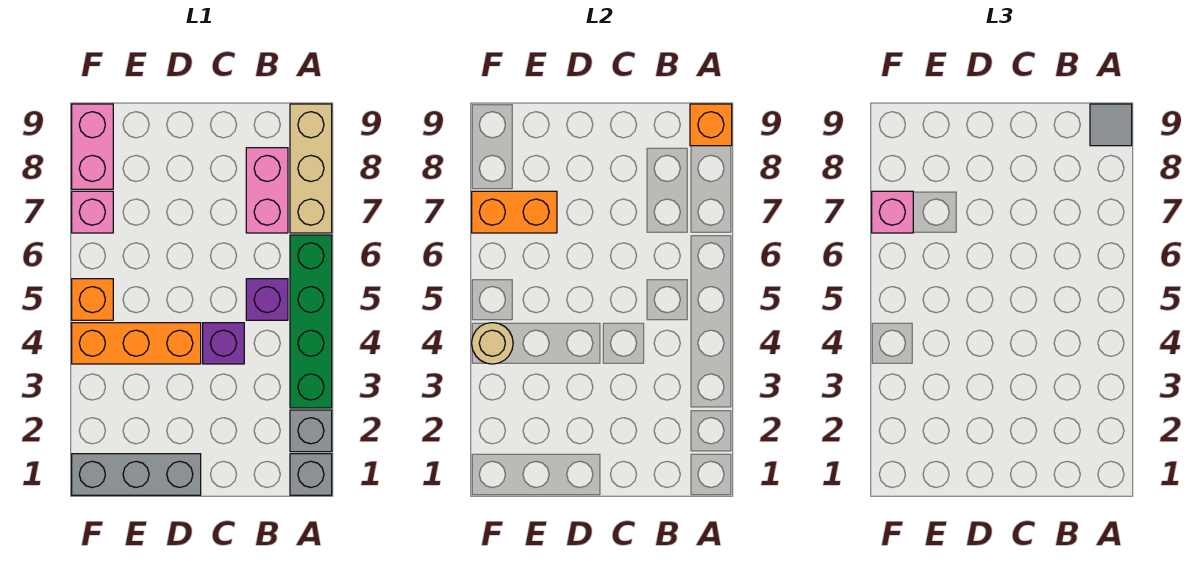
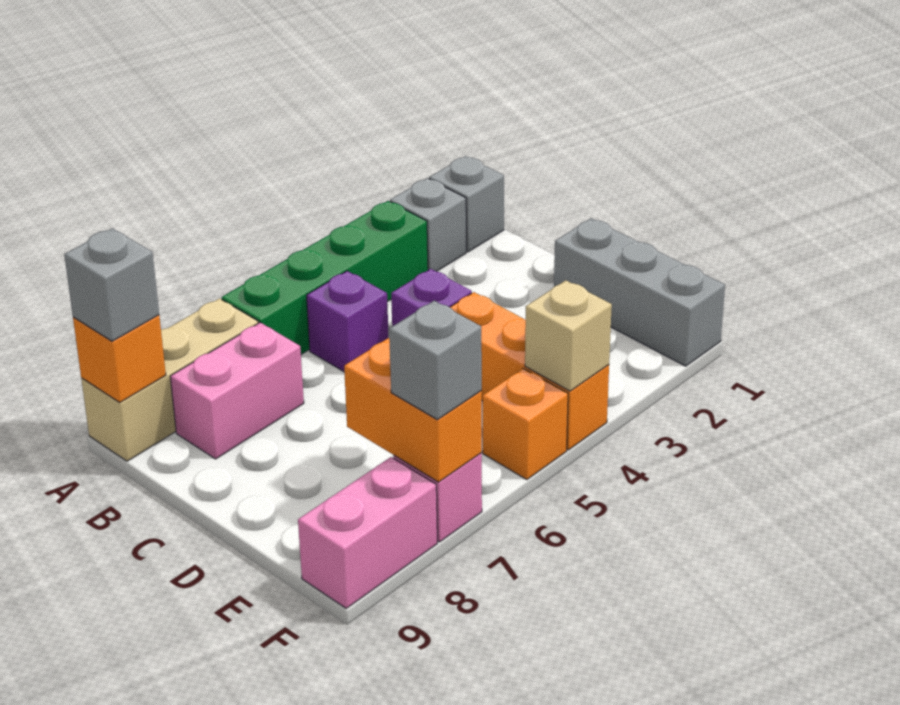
grey 1x1 tile [1090,104,1132,146] -> grey 1x1 brick [64,228,159,341]
tan 1x1 round brick [472,323,513,364] -> tan 1x1 brick [525,280,612,391]
pink 1x1 brick [872,191,913,233] -> grey 1x1 brick [389,301,482,420]

